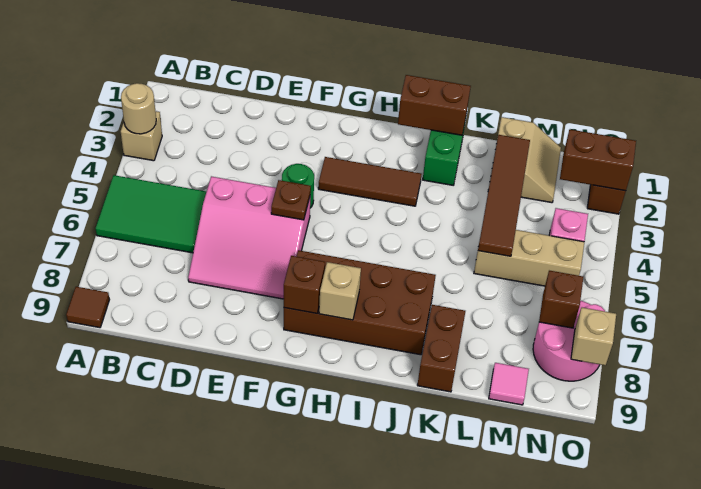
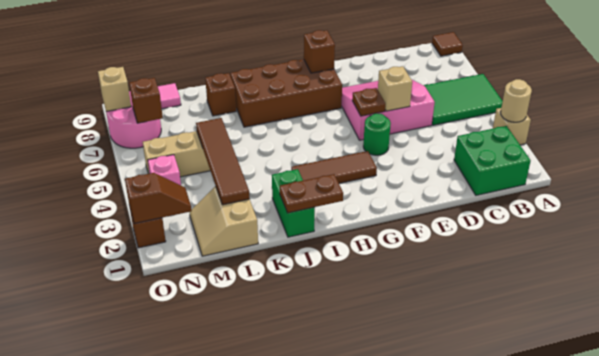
none -> green 2x2 brick [454,126,530,195]
tan 1x1 brick [319,262,361,320] -> tan 1x1 brick moved to [378,66,412,111]
brown 1x2 brick [398,75,471,135] -> brown 1x2 plate [280,174,343,213]
brown 1x2 brick [417,305,465,392] -> brown 1x1 brick [205,73,236,116]
brown 1x2 brick [560,130,636,191] -> brown 1x2 slope [125,173,192,224]

